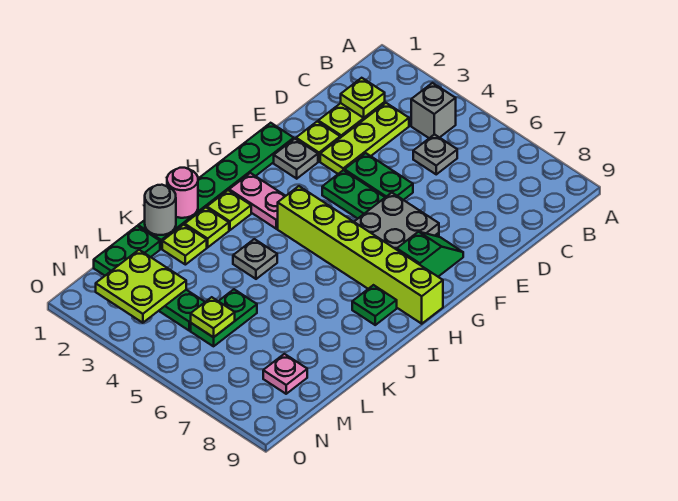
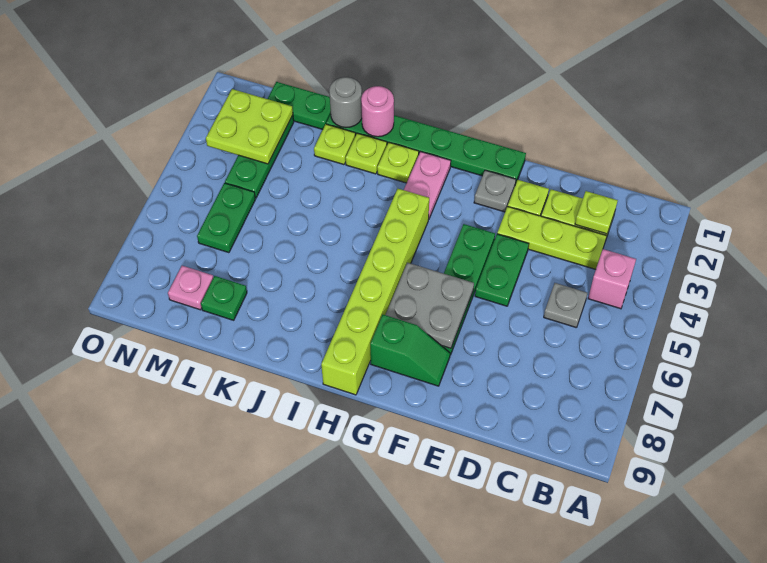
grey 1x1 brick [411,83,456,138] -> pink 1x1 brick [588,249,636,309]
green 1x1 plate [352,285,397,325] -> green 1x1 plate moved to [201,276,247,320]
grey 1x1 plate [233,239,277,279] -> none
green 1x2 plate [191,289,257,346] -> green 1x2 plate turned to [197,183,255,253]
lime 1x1 plate [191,297,235,337] -> none

